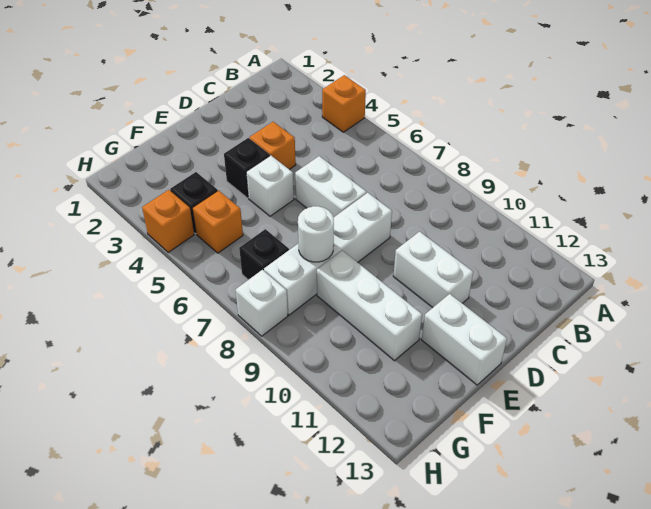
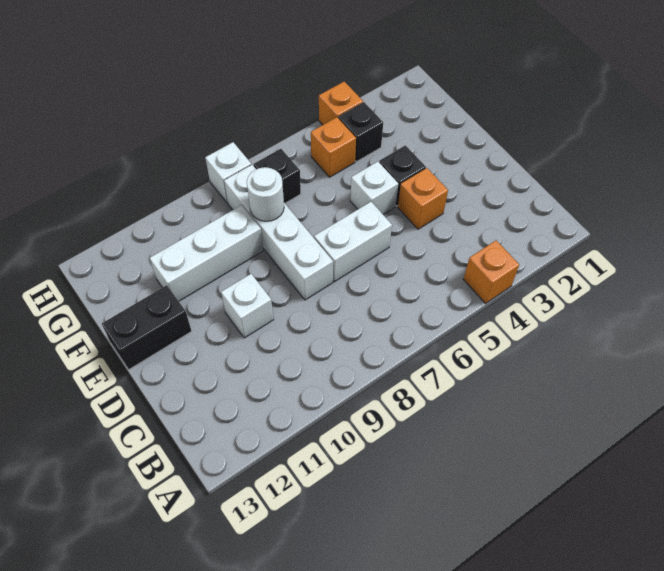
white 1x2 brick [393,232,473,308] -> white 1x1 brick [221,274,274,338]
white 1x2 brick [422,294,507,385] -> black 1x2 brick [102,285,191,370]

